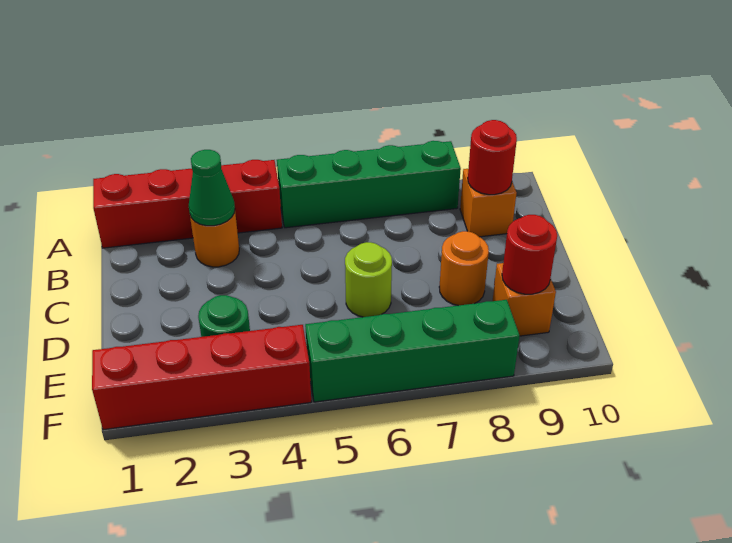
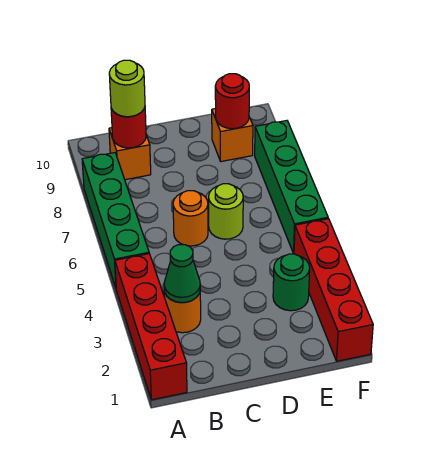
none -> lime 1x1 round brick [109,60,145,117]
orange 1x1 round brick [439,231,489,306] -> orange 1x1 round brick moved to [173,191,208,246]

